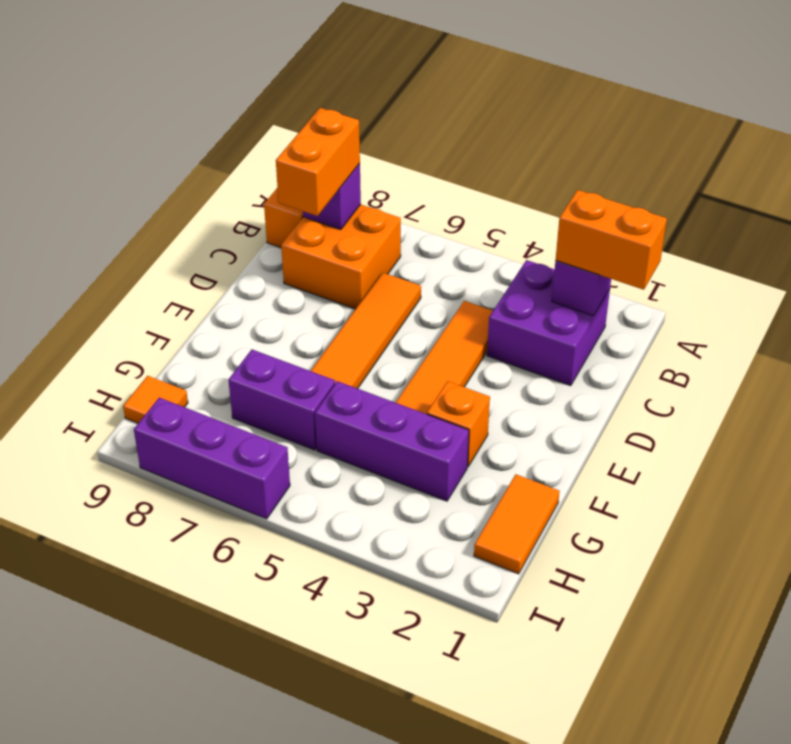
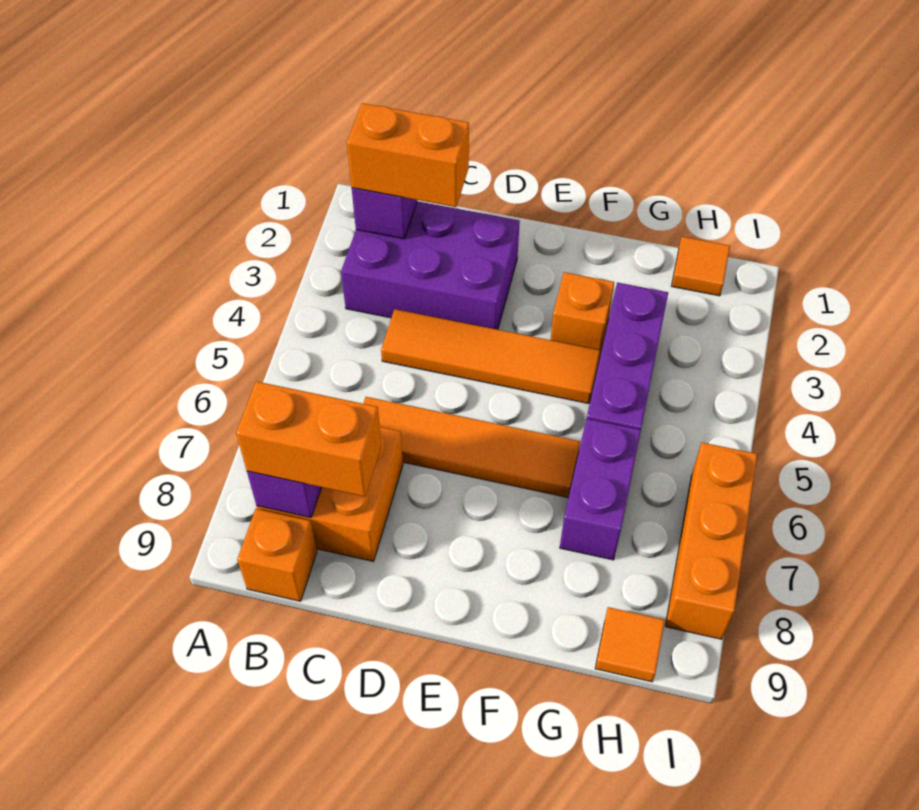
orange 1x2 brick [556,190,667,290] -> orange 1x2 brick turned to [347,103,469,207]
purple 2x2 brick [487,260,610,386] -> purple 2x3 brick [341,201,520,330]
orange 1x2 tile [474,474,560,574] -> orange 1x1 tile [671,237,730,296]
purple 1x3 brick [134,398,290,519] -> orange 1x3 brick [665,442,757,639]

